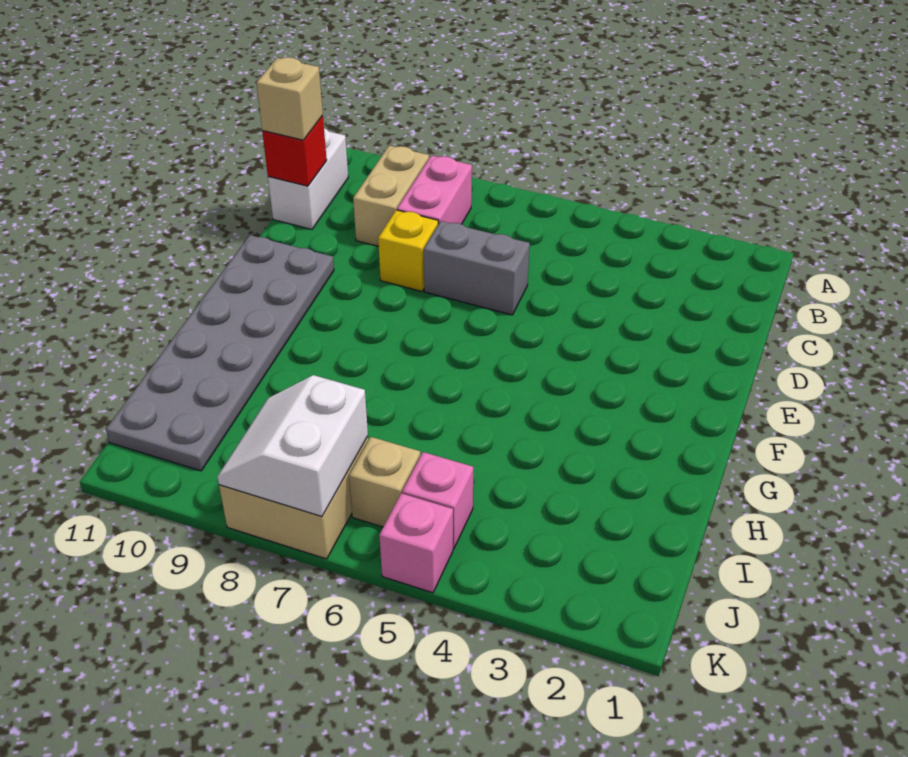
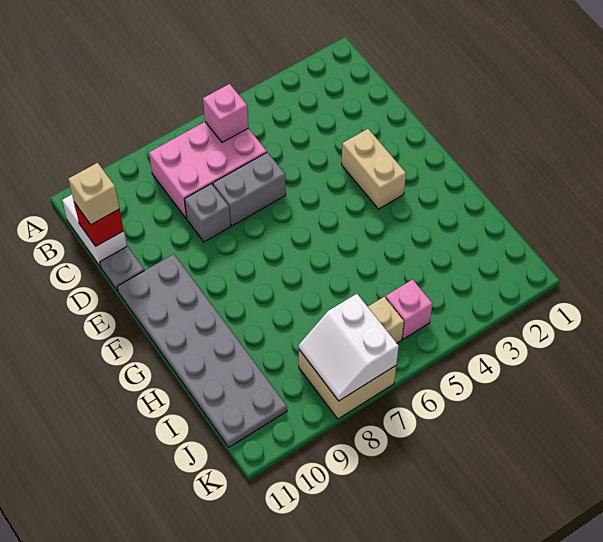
pink 1x2 brick [397,155,472,224] -> pink 2x3 brick [149,122,267,219]
tan 1x2 brick [353,146,429,246] -> tan 1x2 brick moved to [342,129,406,209]
yellow 1x1 brick [378,210,438,291] -> grey 1x1 brick [184,184,231,242]
none -> grey 1x1 plate [100,246,144,291]
pink 1x1 brick [379,493,453,593] -> pink 1x1 brick moved to [203,84,248,143]

